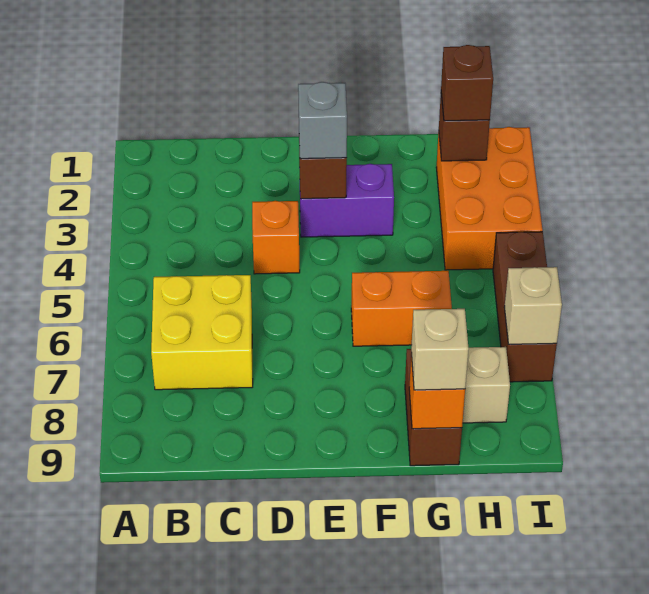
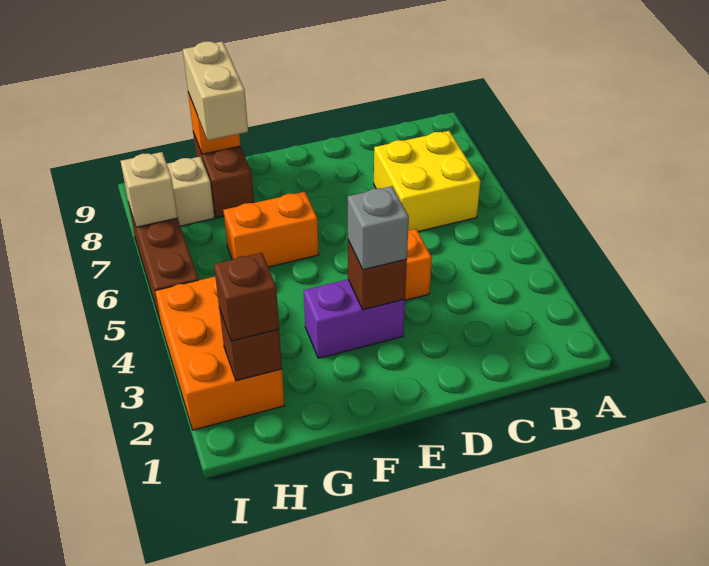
tan 1x1 brick [411,309,469,390] -> tan 1x2 brick [183,41,248,140]

